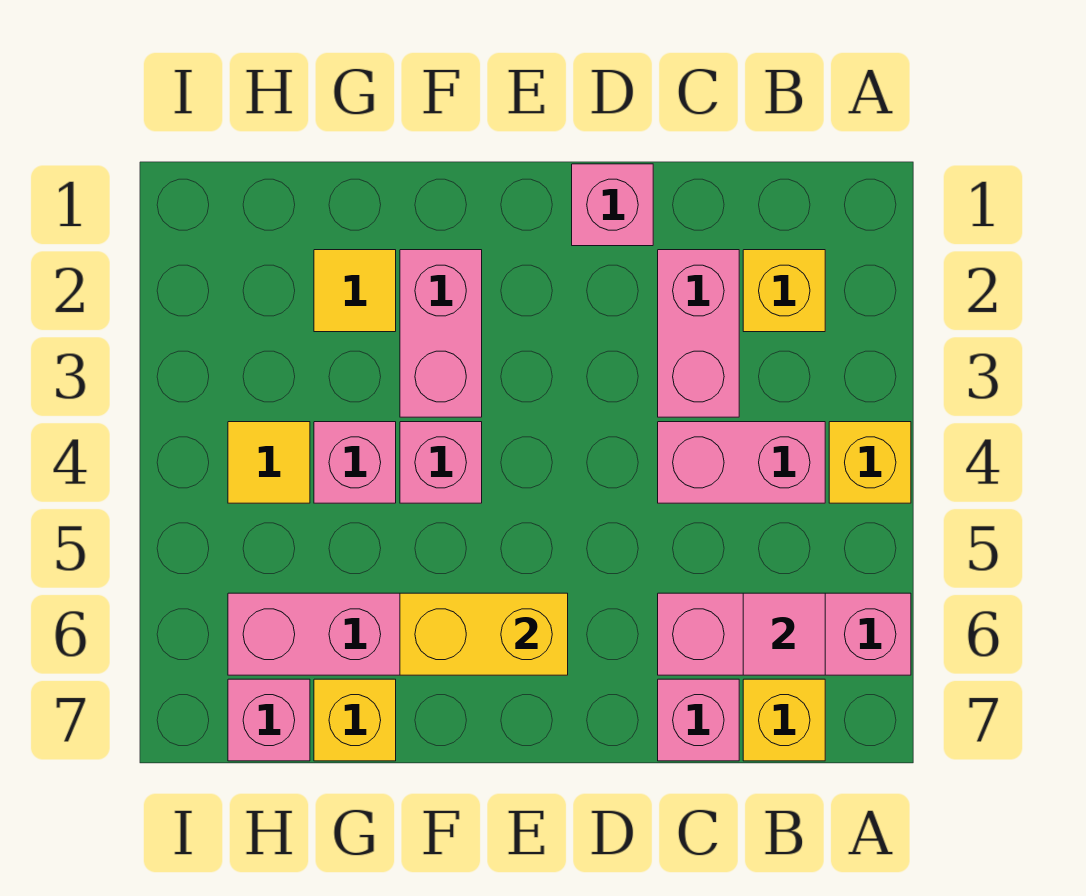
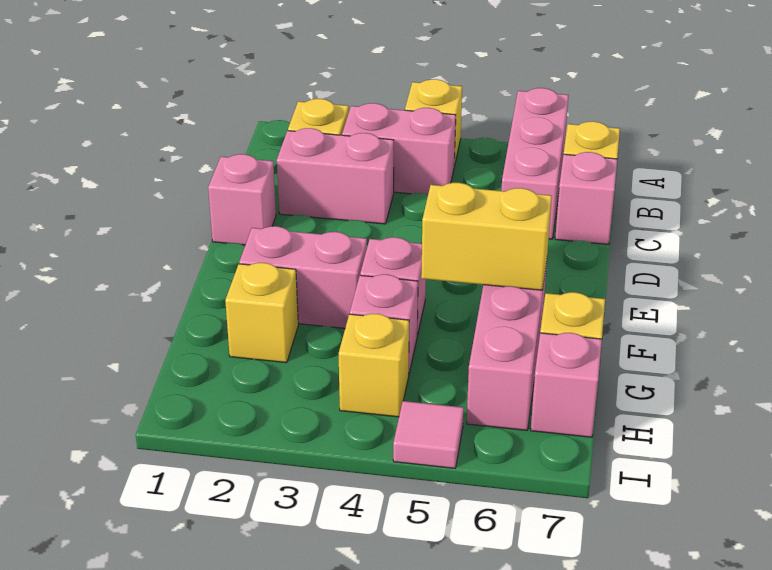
pink 1x2 brick [658,422,825,503] -> pink 1x2 brick turned to [342,103,456,195]
pink 1x1 tile [743,593,825,675] -> pink 1x1 tile moved to [393,401,464,468]
yellow 1x2 brick [400,593,568,675] -> yellow 1x2 brick turned to [421,183,552,290]
yellow 1x1 tile [314,250,396,332] -> yellow 1x1 brick [225,263,298,363]
yellow 1x1 tile [228,422,310,503] -> yellow 1x1 brick [339,314,409,417]

